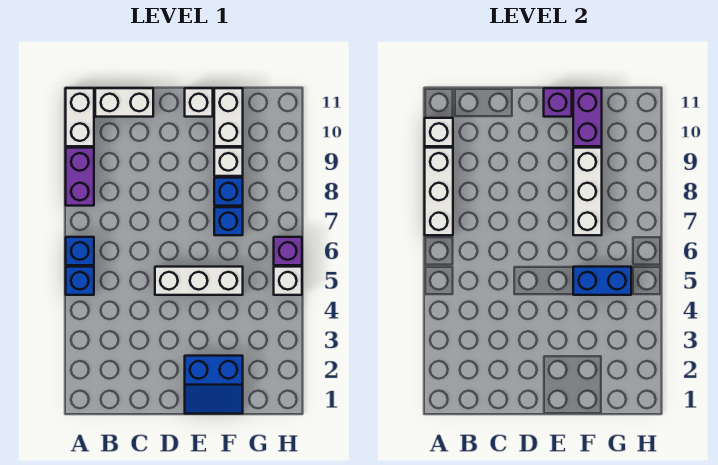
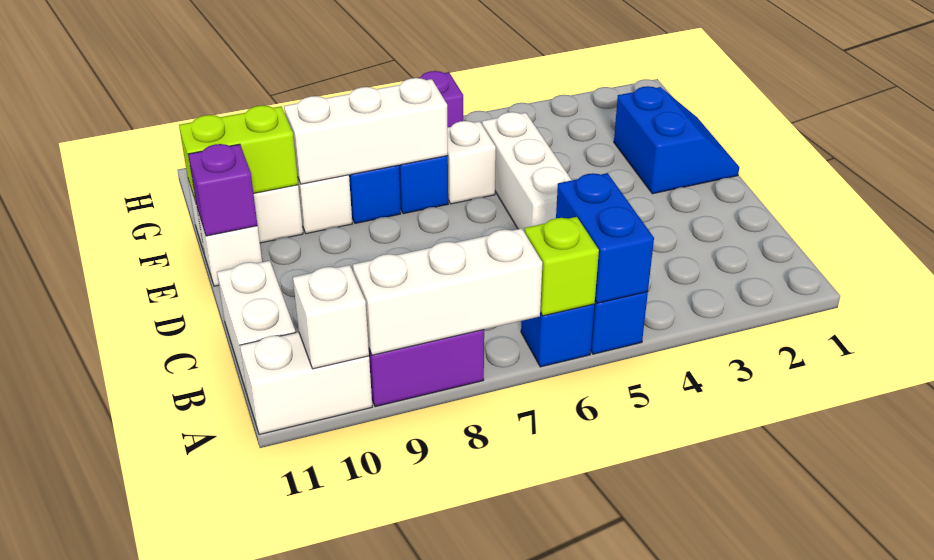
none -> lime 1x1 brick [525,217,599,316]
blue 1x2 brick [573,267,631,295] -> blue 1x2 brick moved to [556,173,654,303]
purple 1x2 brick [573,88,602,146] -> lime 1x2 brick [179,105,298,202]
white 1x1 brick [274,267,302,295] -> white 1x1 brick moved to [447,121,496,204]

